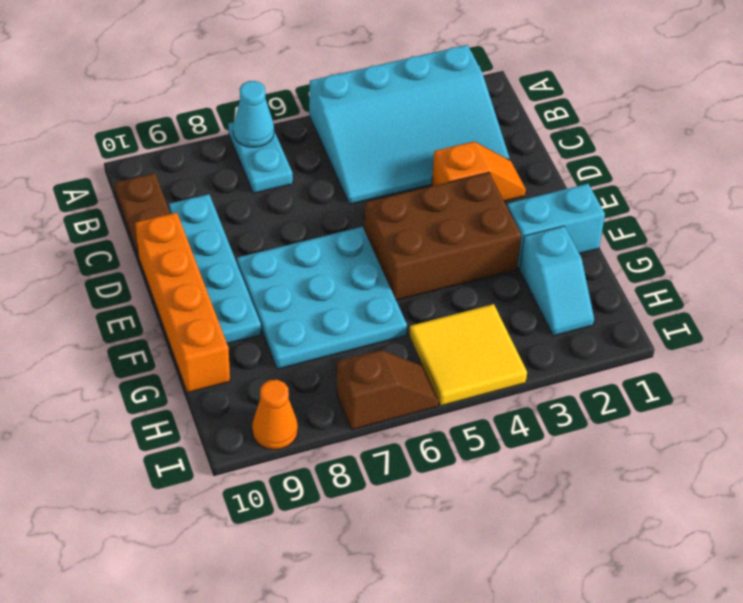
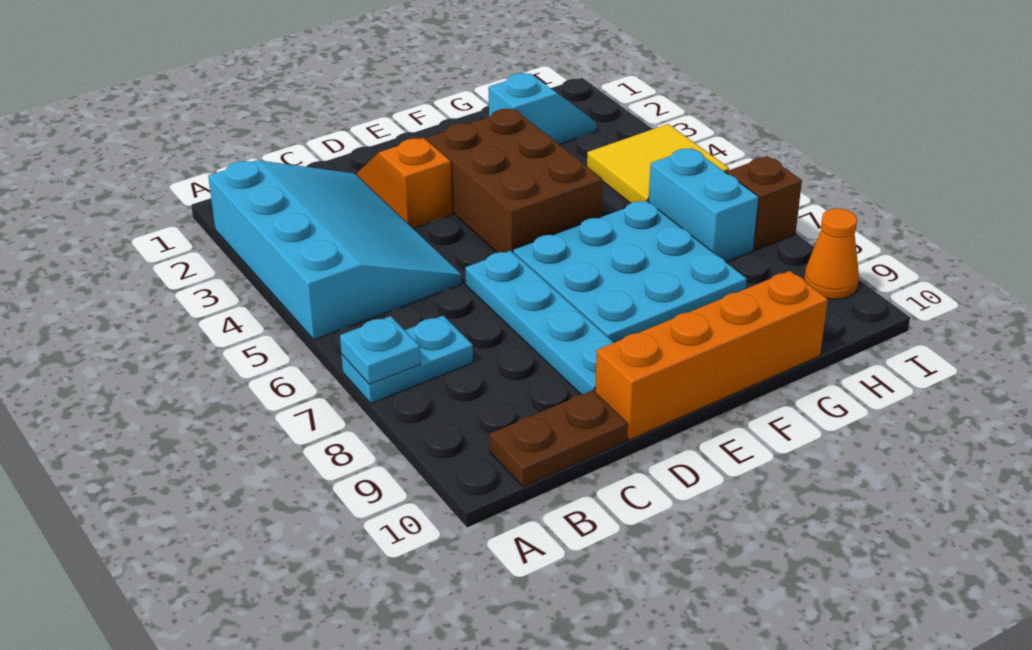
cyan 1x1 cone [233,81,274,147] -> cyan 1x1 plate [340,316,420,384]
cyan 1x4 plate [169,194,261,344] -> cyan 1x4 plate turned to [465,250,614,395]
cyan 1x2 brick [507,184,605,269] -> cyan 1x2 brick moved to [648,148,759,262]

